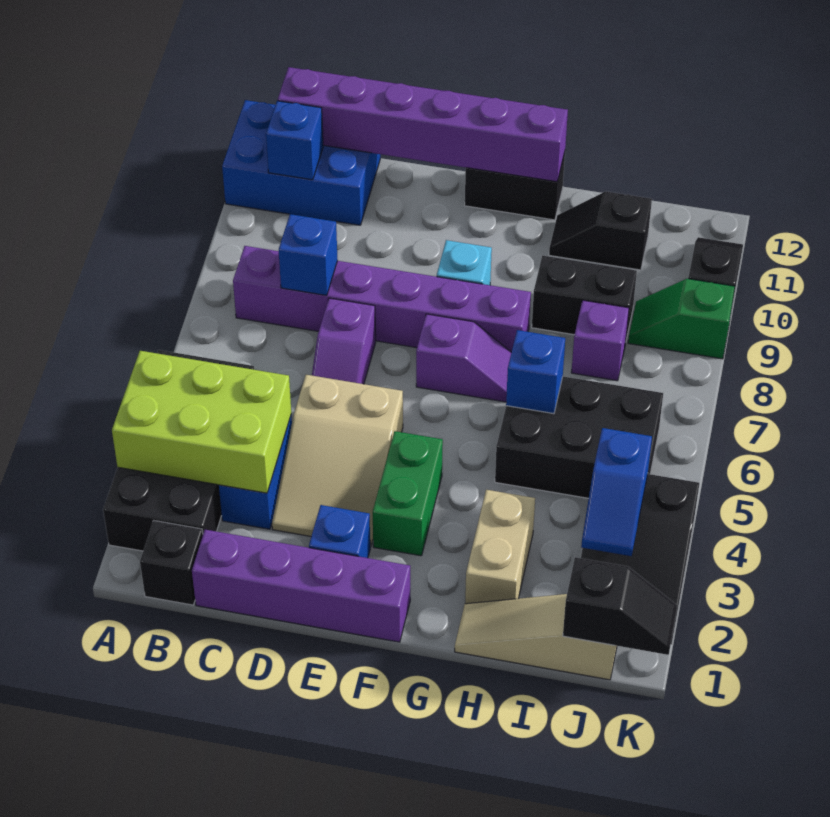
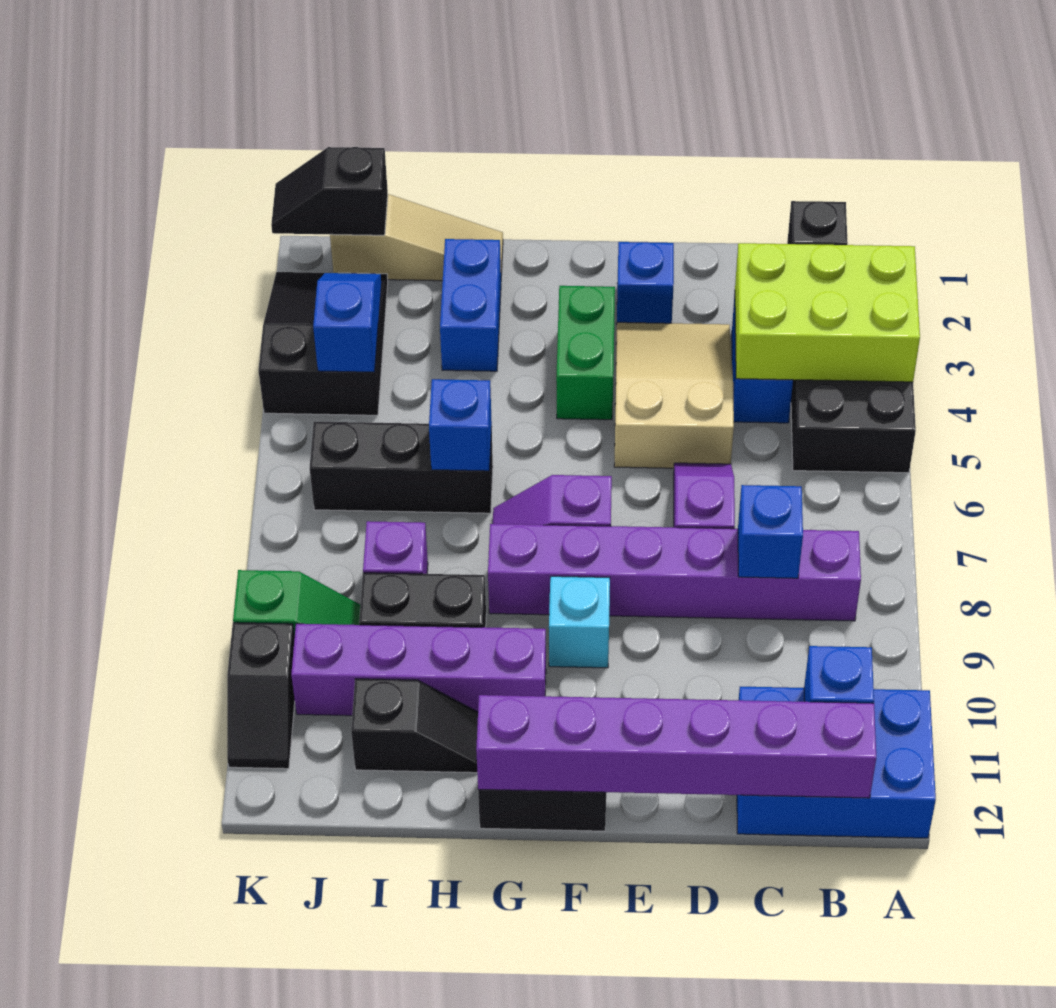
purple 1x4 brick [192,530,410,642] -> purple 1x4 brick moved to [291,624,546,716]
tan 1x2 brick [465,490,535,604] -> blue 1x2 brick [440,239,501,371]
black 2x3 brick [495,376,663,498] -> black 1x3 brick [310,422,493,513]

